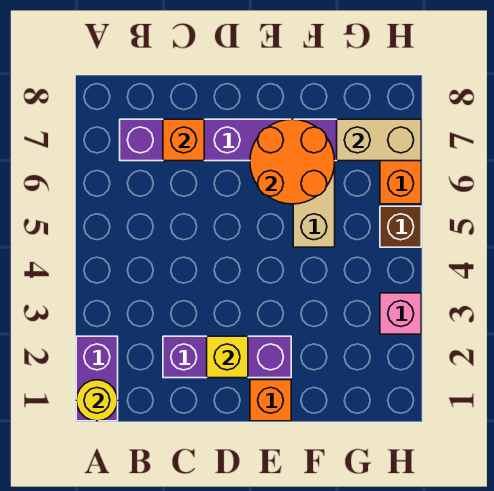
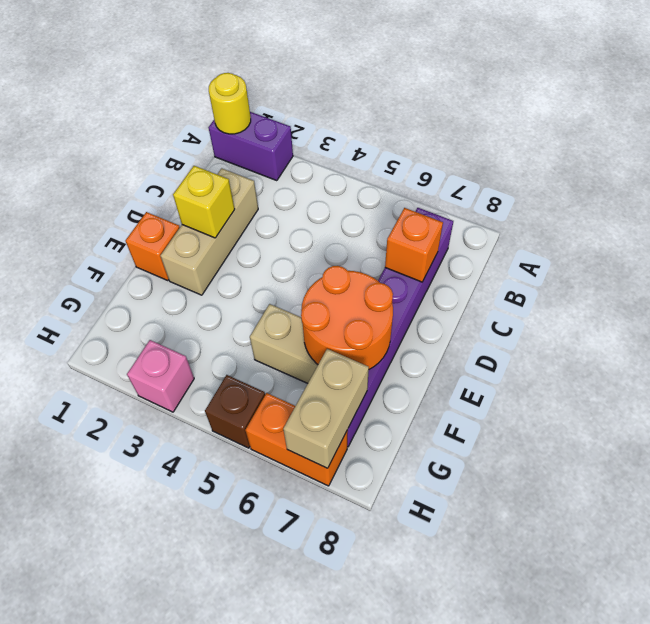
purple 1x3 brick [163,336,291,378] -> tan 1x3 brick [160,168,258,295]

